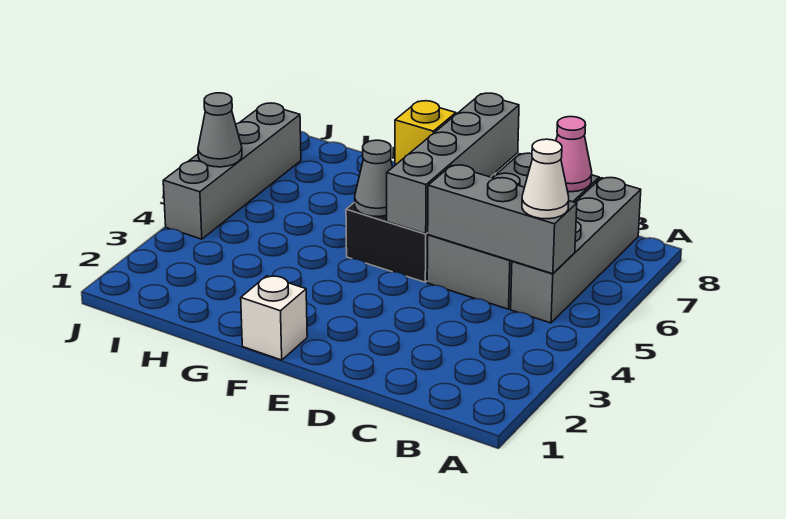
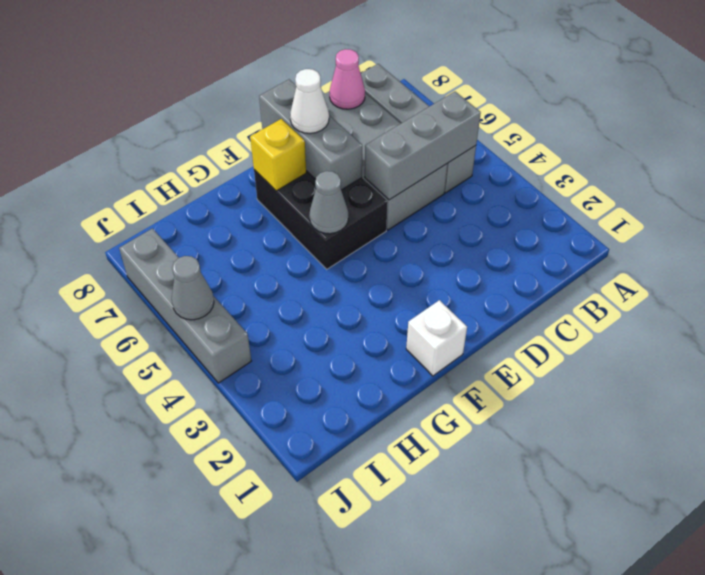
white 1x1 cone [522,139,569,219] -> white 1x1 cone moved to [290,69,329,133]
grey 1x4 brick [387,93,519,234] -> grey 1x3 brick [259,79,362,190]

